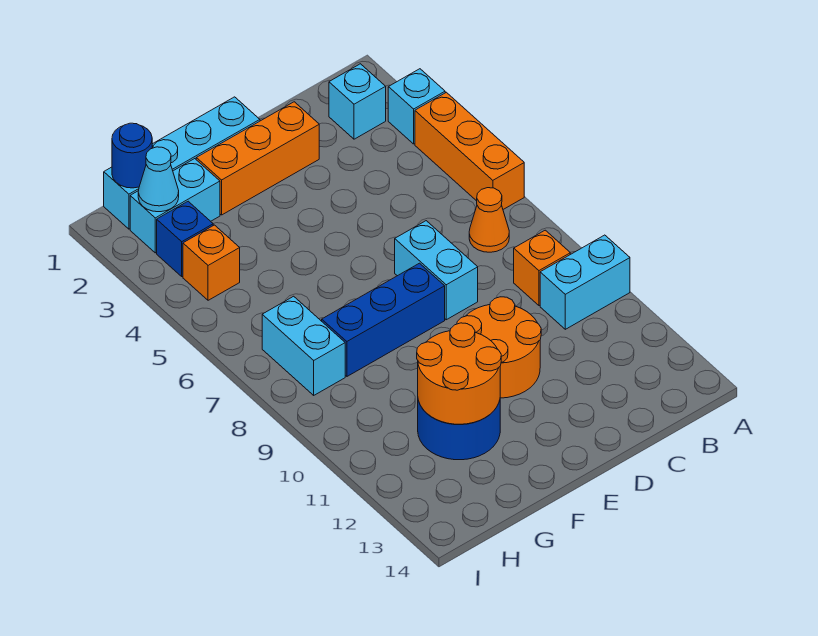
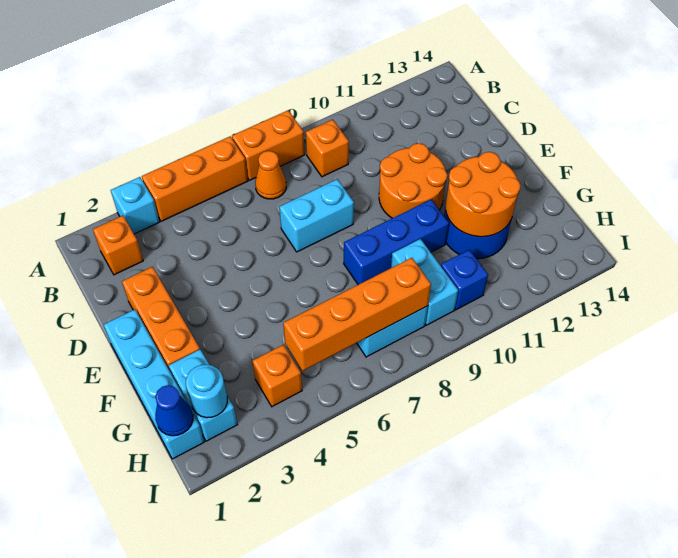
none -> orange 1x2 brick [232,110,305,180]
cyan 1x2 brick [540,235,630,329] -> cyan 1x2 brick moved to [391,239,458,325]
cyan 1x1 brick [329,64,386,139] -> orange 1x1 brick [93,216,143,275]
blue 1x3 brick [322,263,445,376] -> blue 1x3 brick turned to [344,200,449,285]
blue 1x1 round brick [112,123,152,188] -> blue 1x1 cone [155,385,193,436]
cyan 1x1 cone [138,147,179,212] -> cyan 1x1 round brick [186,365,227,418]
blue 1x1 brick [157,201,213,276] -> blue 1x1 brick moved to [441,250,488,310]
none -> orange 1x4 brick [283,258,431,371]

